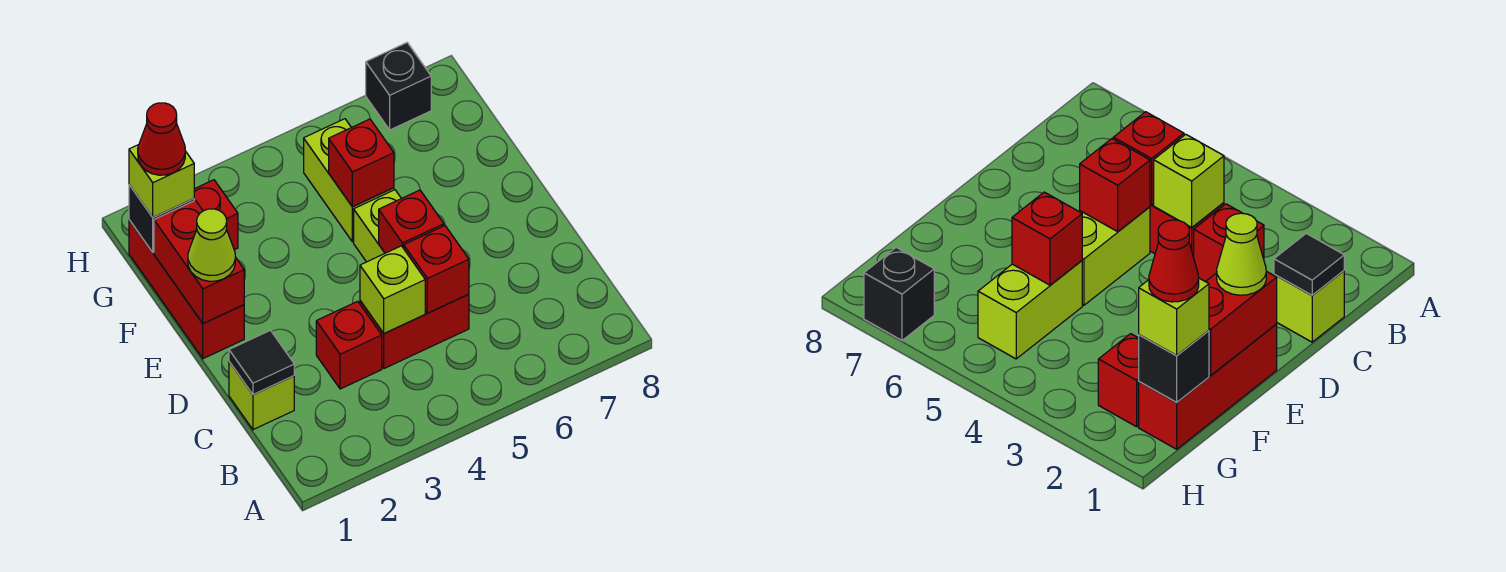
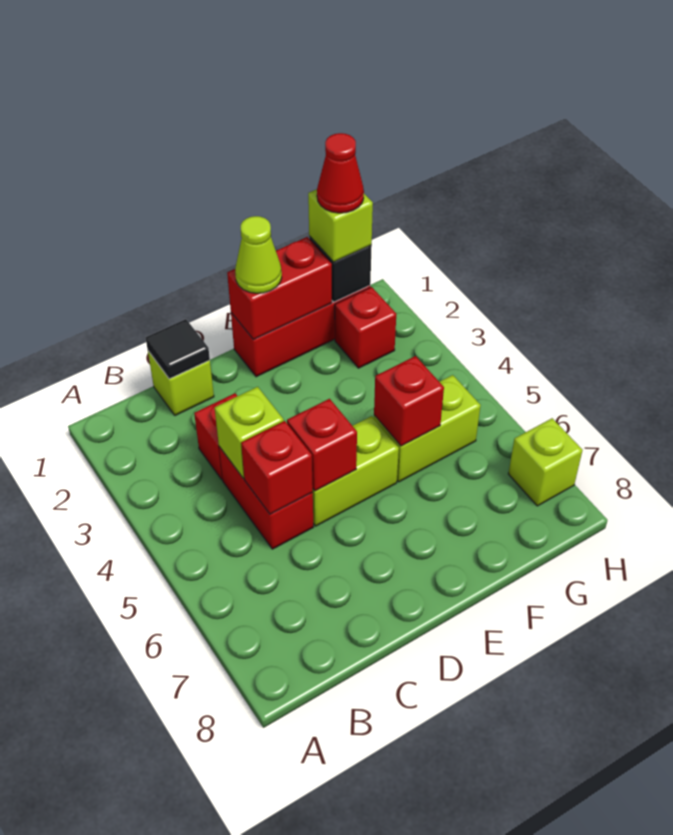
black 1x1 brick [366,43,431,130] -> lime 1x1 brick [508,418,583,506]

